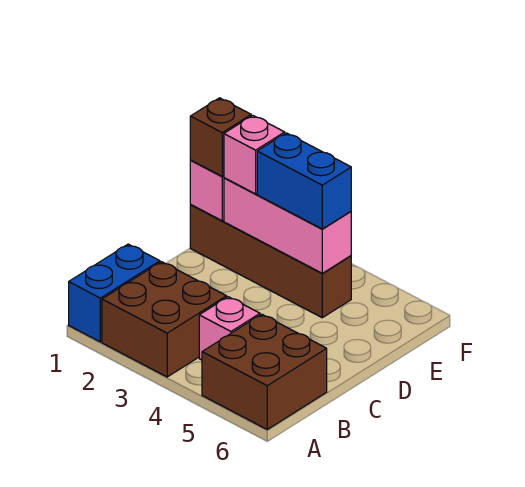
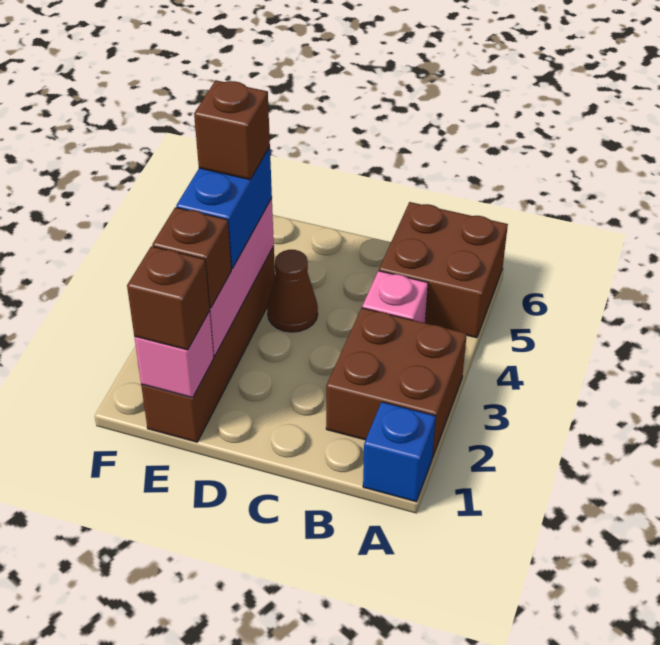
blue 1x2 brick [69,244,160,342] -> blue 1x1 brick [363,402,436,502]
none -> brown 1x1 cone [267,250,318,332]
pink 1x1 brick [224,116,285,194] -> brown 1x1 brick [152,207,231,308]
none -> brown 1x1 brick [194,80,270,180]

